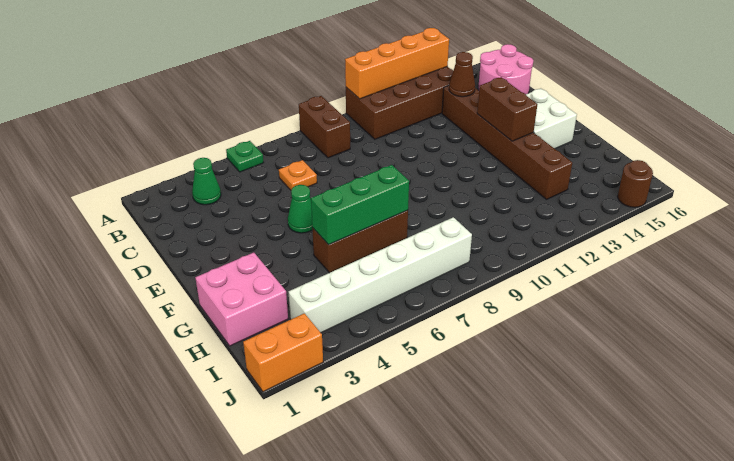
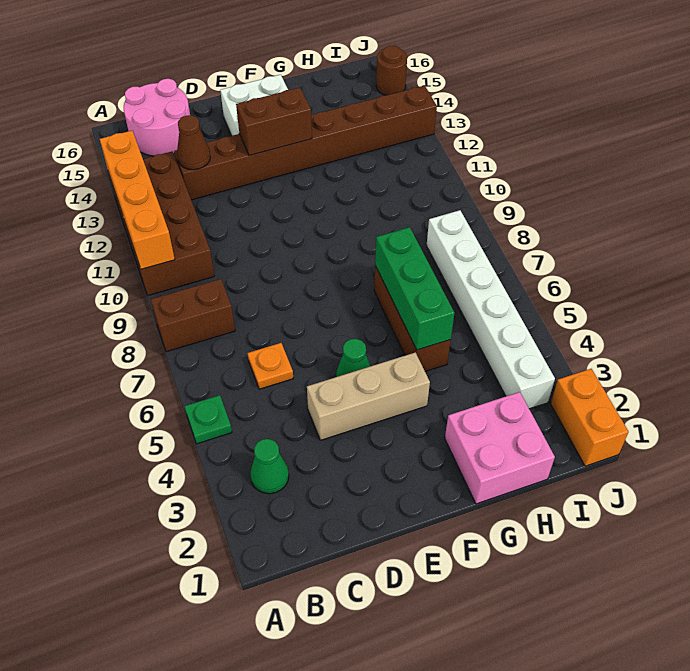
brown 1x6 brick [442,86,572,199] -> brown 1x8 brick [174,86,437,200]
none -> tan 1x3 brick [307,352,430,440]

